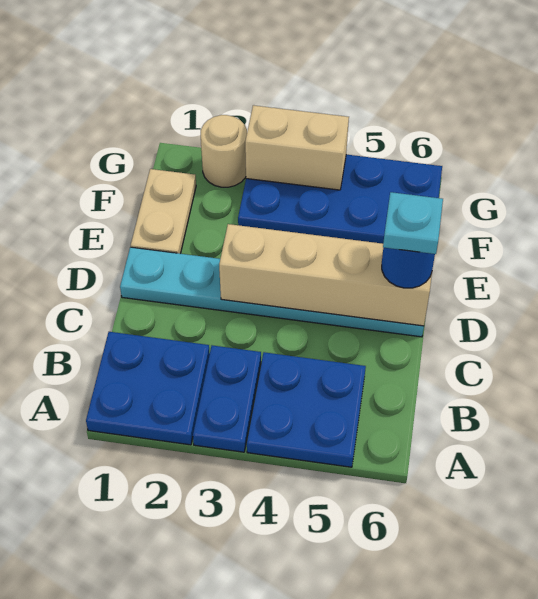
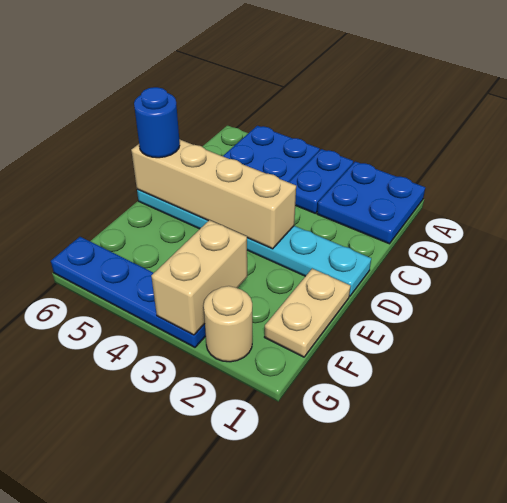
cyan 1x1 plate [383,192,443,254] -> none
blue 2x4 plate [238,155,442,244] -> blue 1x4 plate [51,237,206,347]
tan 1x2 brick [245,105,349,190] -> tan 1x2 brick turned to [151,220,247,335]

